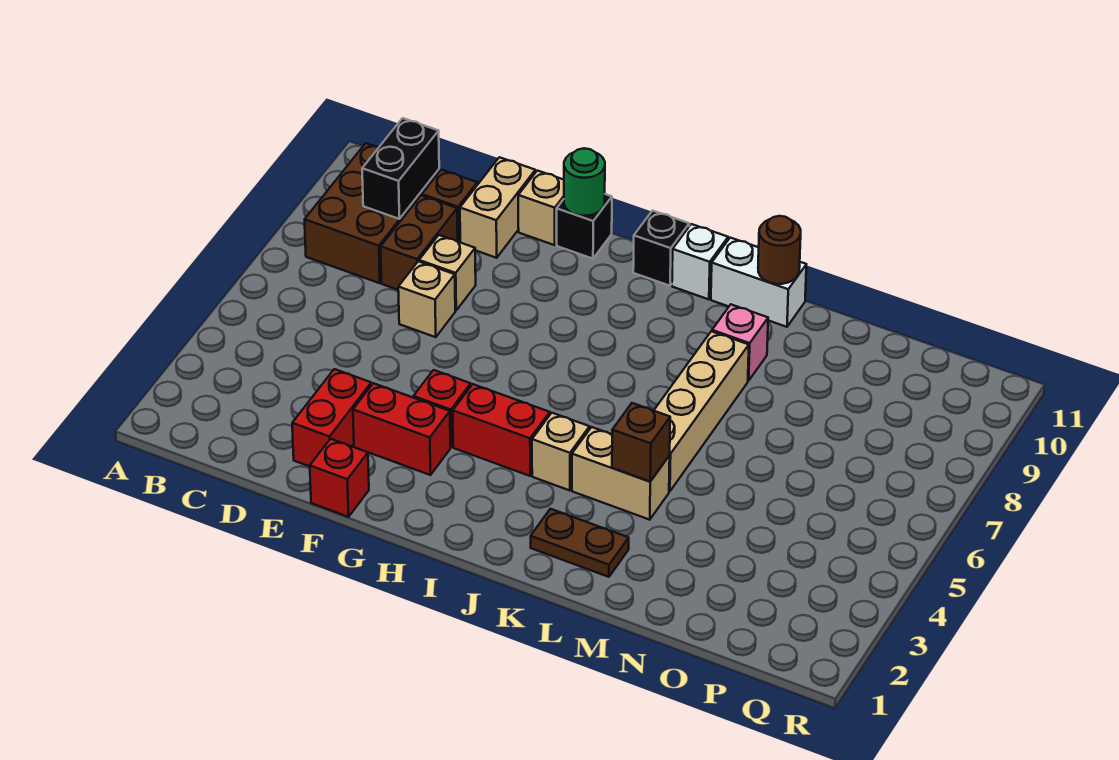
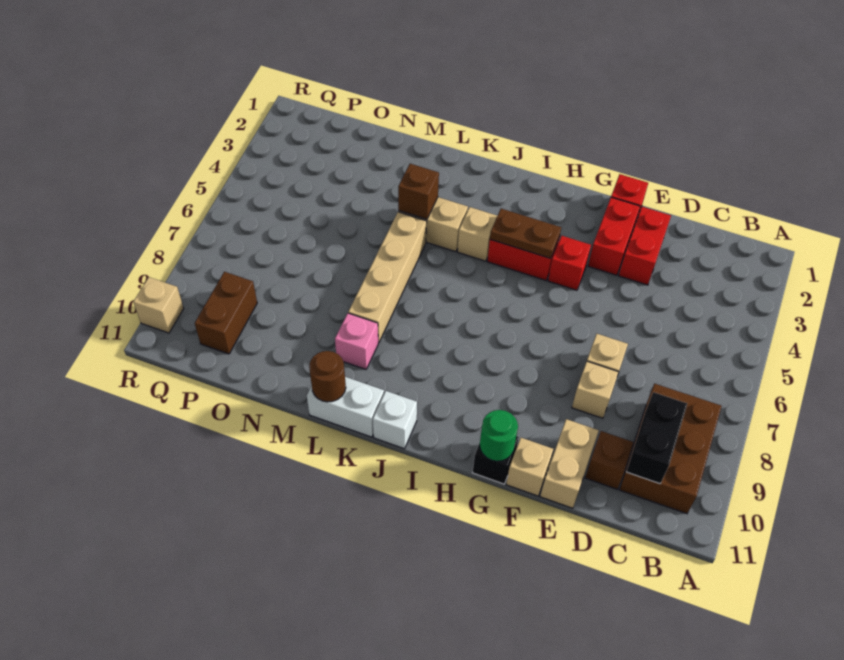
brown 1x2 brick [381,196,458,290] -> brown 1x2 brick moved to [195,272,257,354]
red 1x2 brick [353,383,450,475] -> red 1x2 brick turned to [588,197,640,275]
black 1x1 brick [633,211,689,286] -> none
brown 1x2 plate [531,509,629,577] -> brown 1x2 plate moved to [490,209,561,258]
none -> tan 1x1 brick [133,277,184,333]

